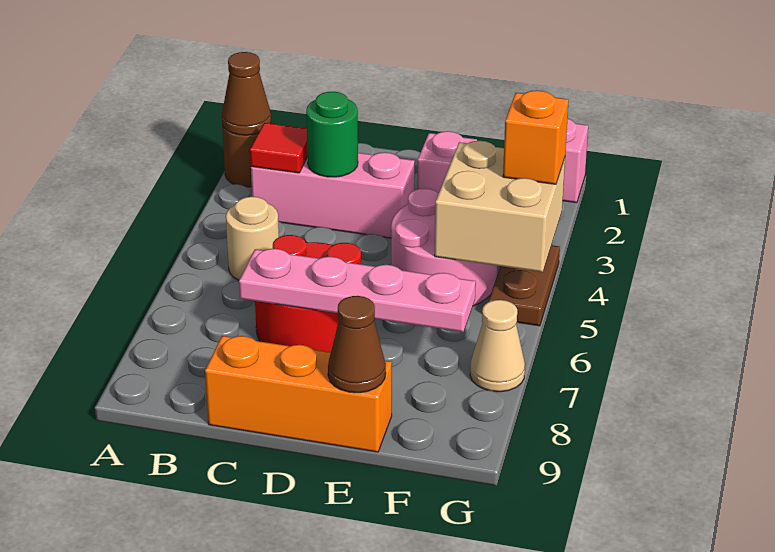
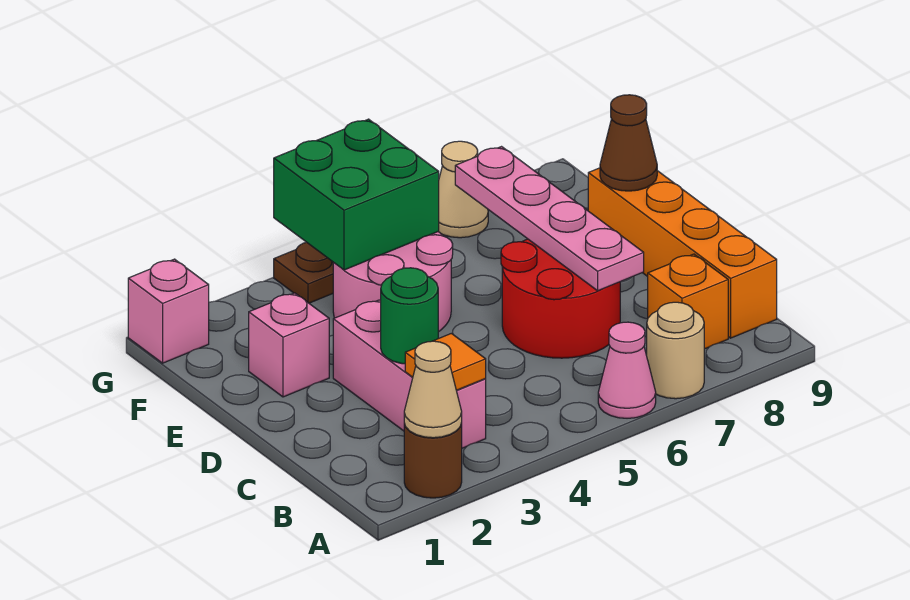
brown 1x1 cone [222,52,271,135] -> tan 1x1 cone [404,341,462,438]
none -> pink 1x1 cone [598,322,656,418]
red 1x1 tile [250,123,308,173] -> orange 1x1 tile [405,333,486,390]
tan 1x1 round brick [226,197,279,280] -> tan 1x1 round brick moved to [647,302,704,399]
orange 1x3 brick [205,336,392,452] -> orange 1x4 brick [588,168,777,338]
tan 2x2 brick [435,141,565,272] -> green 2x2 brick [274,119,439,270]
orange 1x1 brick [503,90,569,184] -> orange 1x1 brick moved to [648,254,728,349]

